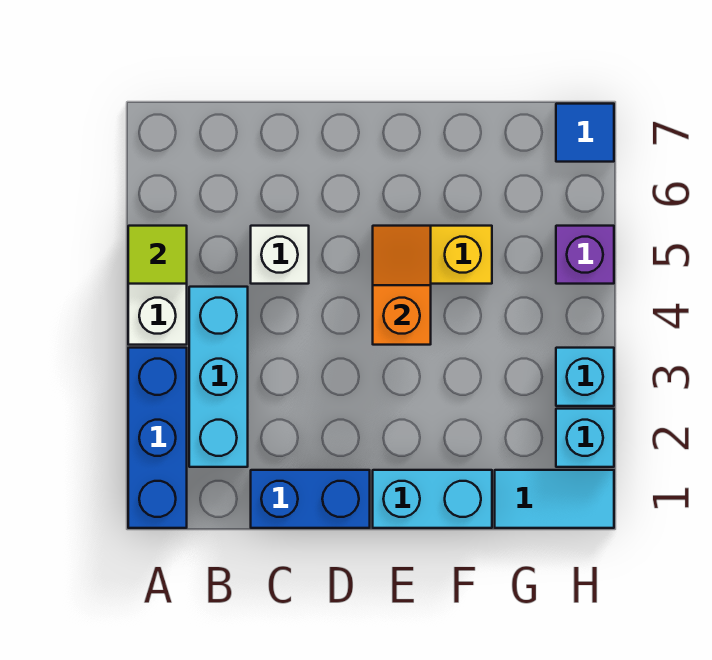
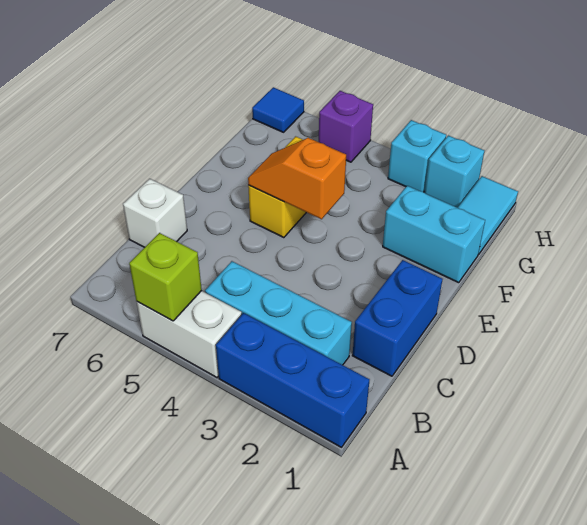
lime 1x1 tile [128,226,187,284] -> lime 1x1 brick [129,233,202,321]
white 1x1 brick [251,226,309,284] -> white 1x1 brick moved to [123,179,187,247]
cyan 1x2 brick [373,470,492,528] -> cyan 1x2 brick turned to [383,186,485,283]

